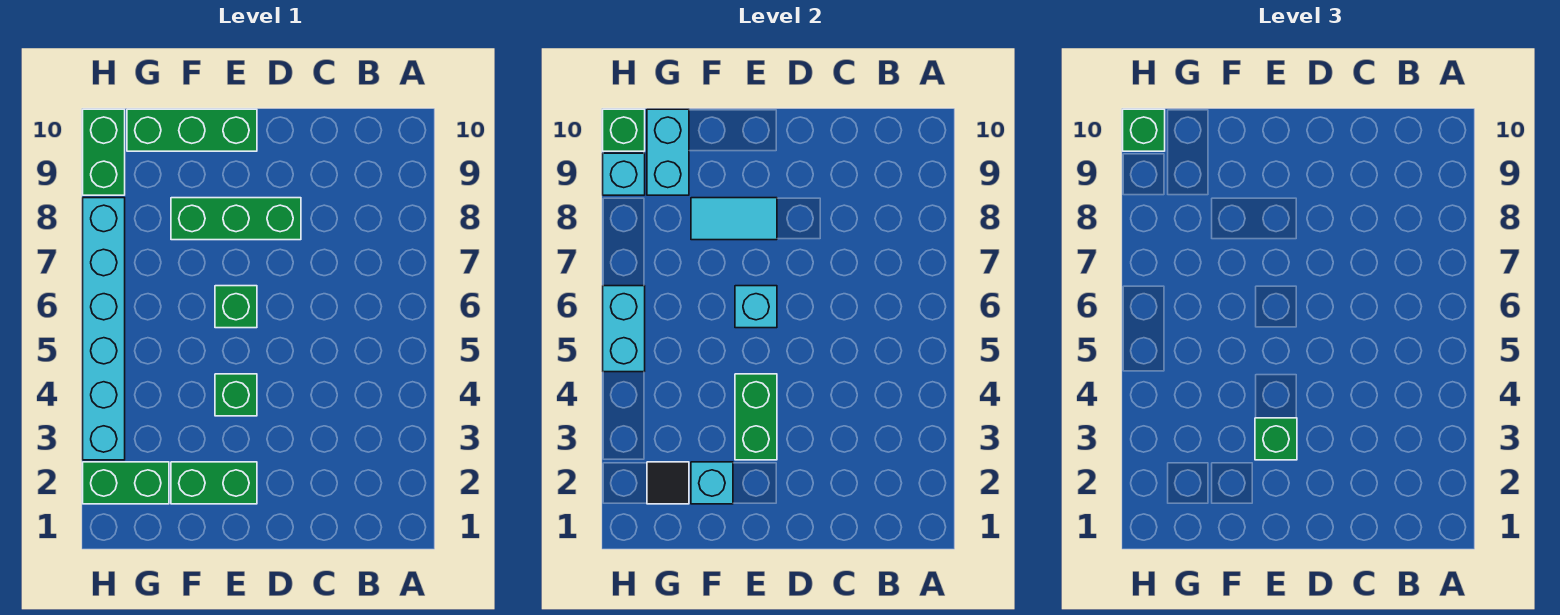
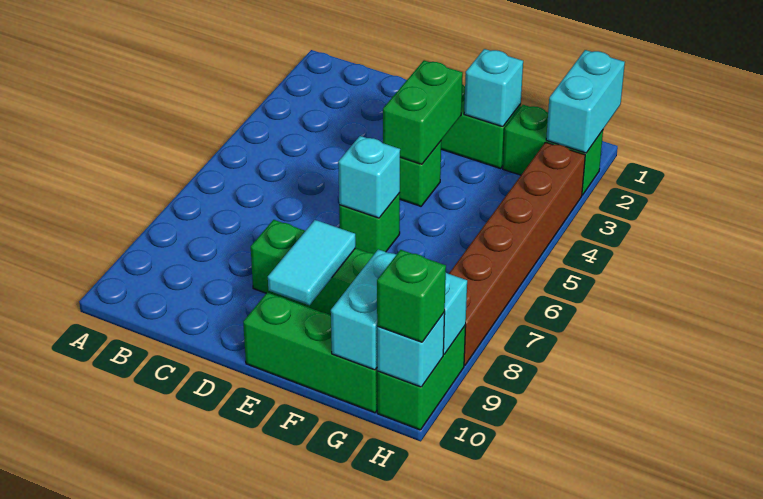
green 1x1 brick [1255,418,1297,460] -> none
cyan 1x2 tile [691,198,777,240] -> cyan 1x2 tile turned to [268,220,356,305]
black 1x1 tile [647,462,689,504] -> none
cyan 1x6 brick [83,198,125,460] -> brown 1x6 brick [449,142,585,366]
cyan 1x2 brick [603,286,645,372] -> cyan 1x2 brick moved to [546,50,625,153]
green 1x1 brick [603,109,645,151] -> cyan 1x1 brick [377,312,445,387]

